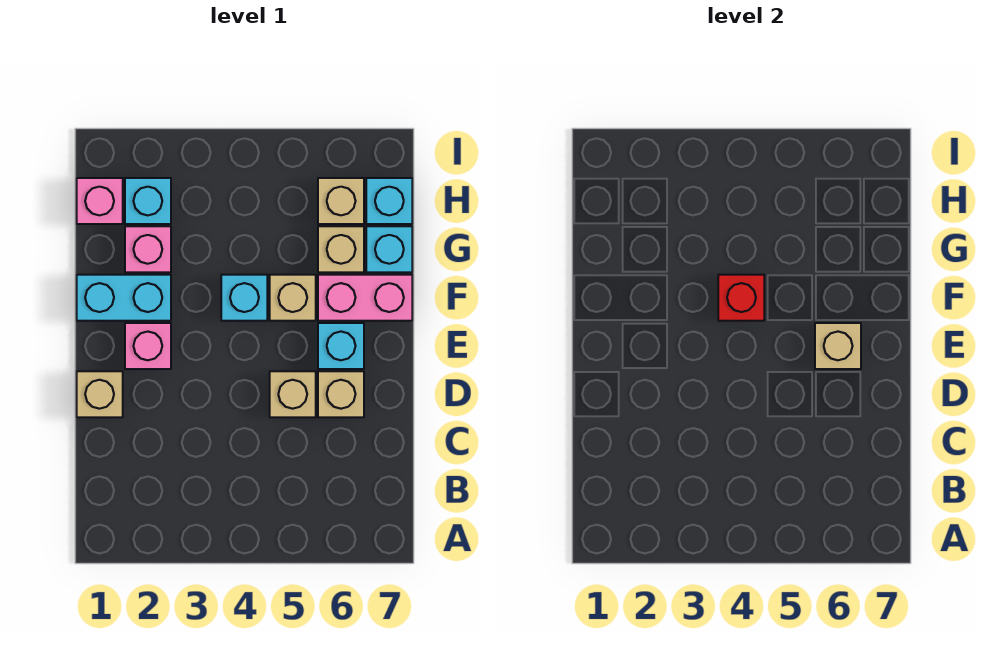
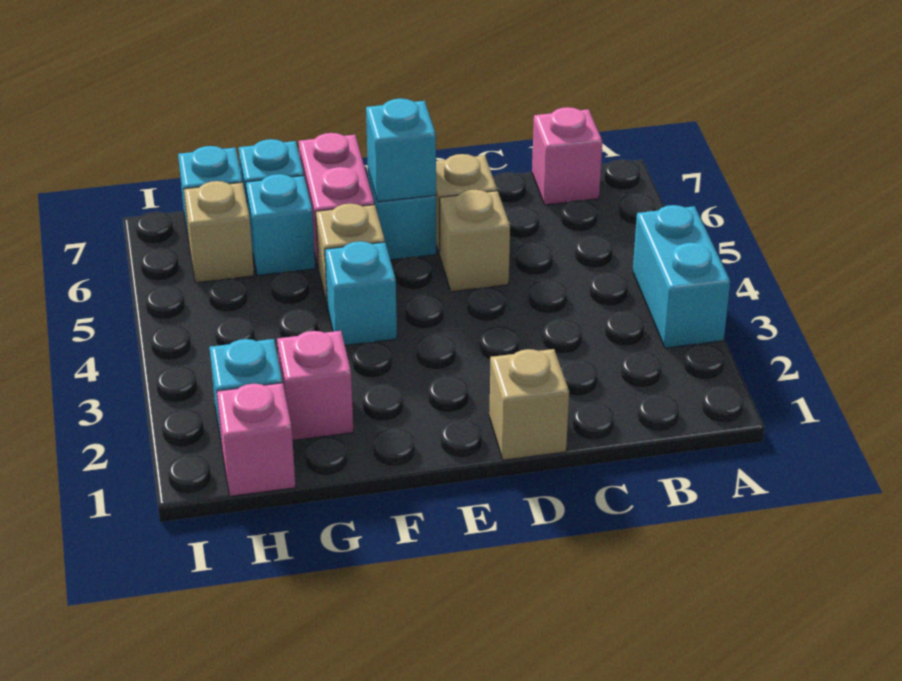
pink 1x1 brick [125,323,171,369] -> pink 1x1 brick moved to [532,107,602,205]
tan 1x1 brick [815,323,861,369] -> cyan 1x1 brick [366,99,436,202]
cyan 1x2 brick [77,275,171,321] -> cyan 1x2 brick moved to [633,205,730,348]
red 1x1 brick [718,275,764,321] -> none
tan 1x1 brick [318,226,364,272] -> cyan 1x1 brick [246,174,315,276]

